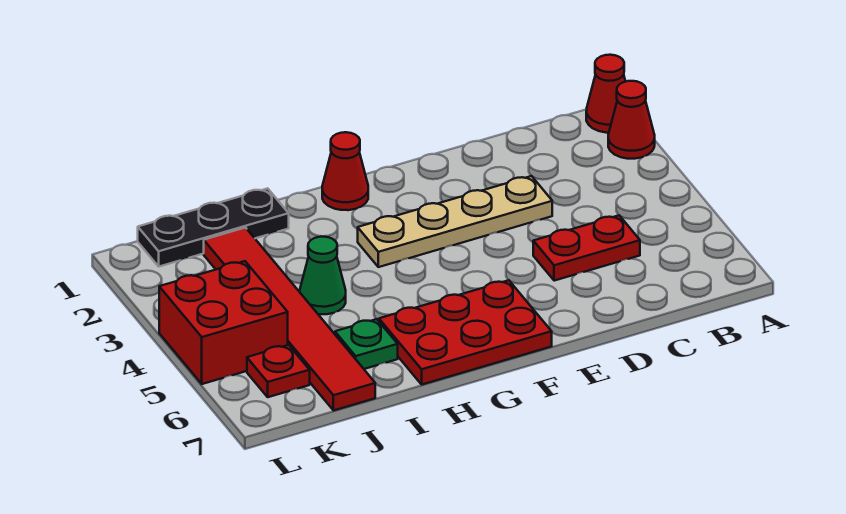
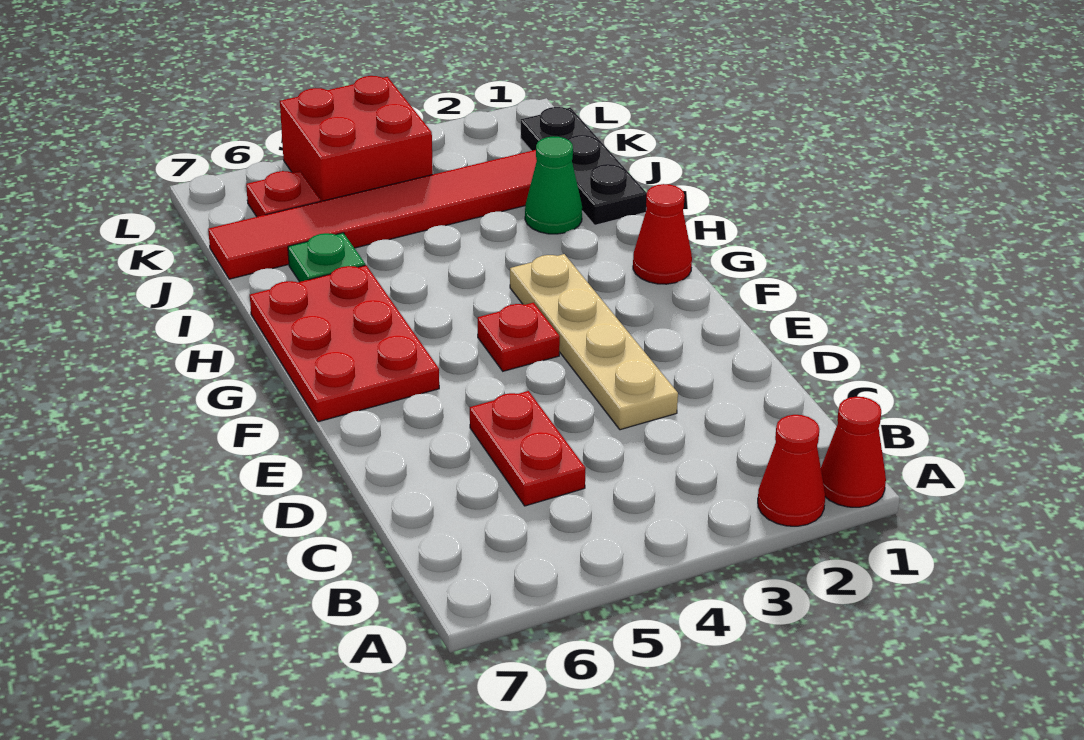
none -> red 1x1 plate [478,303,560,371]
green 1x1 cone [300,237,346,314] -> green 1x1 cone moved to [525,136,582,234]

